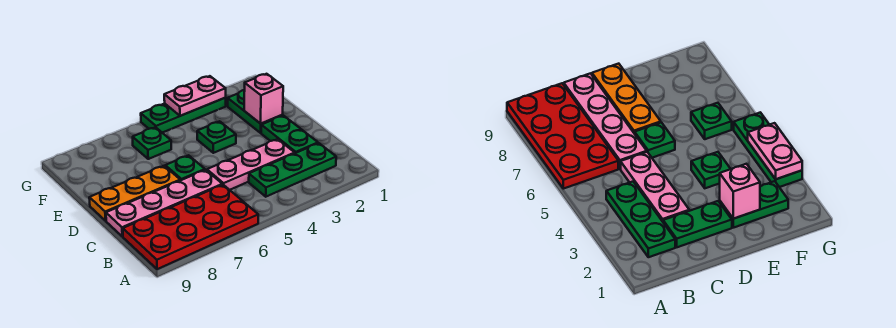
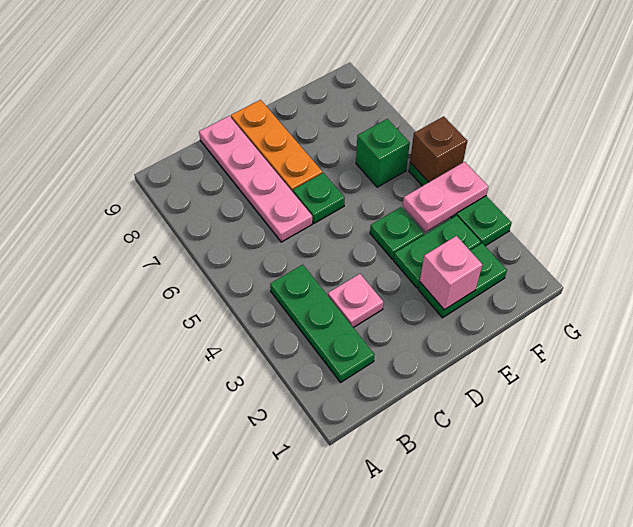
red 2x4 plate [123,185,258,269] -> none
green 1x2 plate [261,116,318,153] -> green 1x2 plate moved to [394,216,481,288]
pink 1x3 plate [207,139,295,190] -> pink 1x1 plate [328,274,383,328]
green 1x1 plate [133,127,171,159] -> green 1x1 brick [356,119,410,187]
pink 1x2 plate [164,76,226,116] -> pink 1x2 plate turned to [403,162,488,231]
none -> brown 1x1 brick [410,116,467,182]

